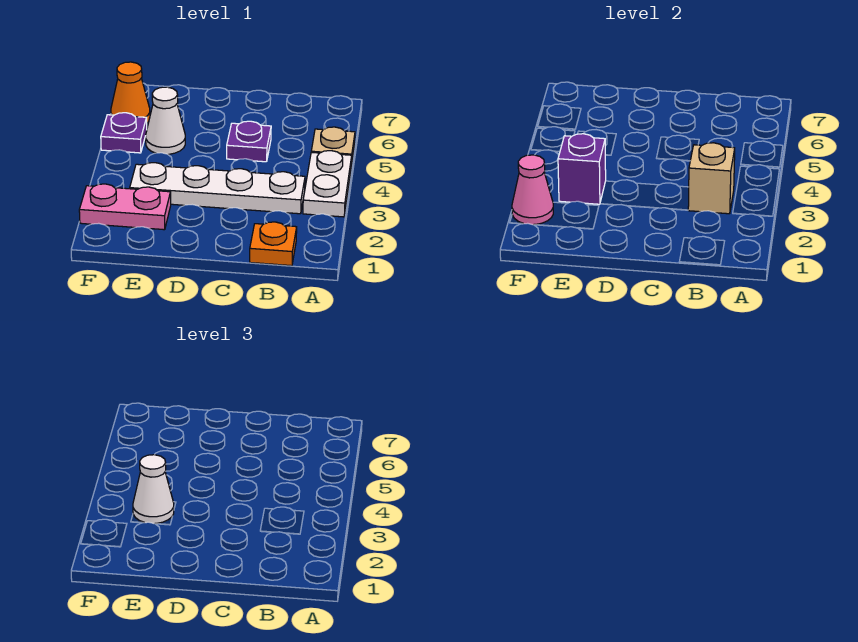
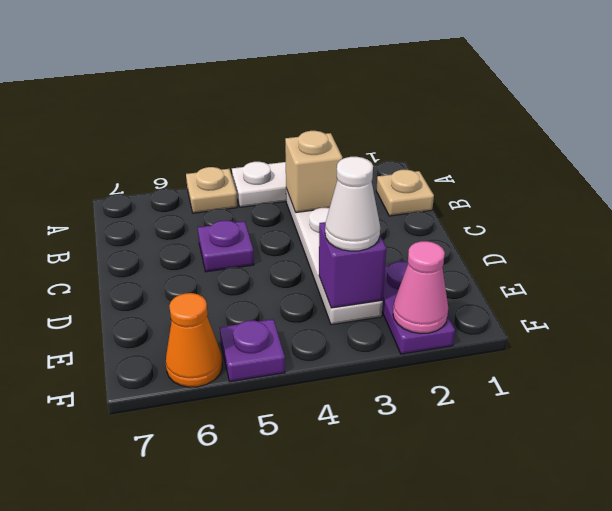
orange 1x1 plate [250,222,297,266] -> tan 1x1 plate [376,170,434,216]
pink 1x2 plate [79,184,171,230] -> purple 1x2 plate [382,261,455,354]
white 1x1 cone [146,87,185,154] -> none

